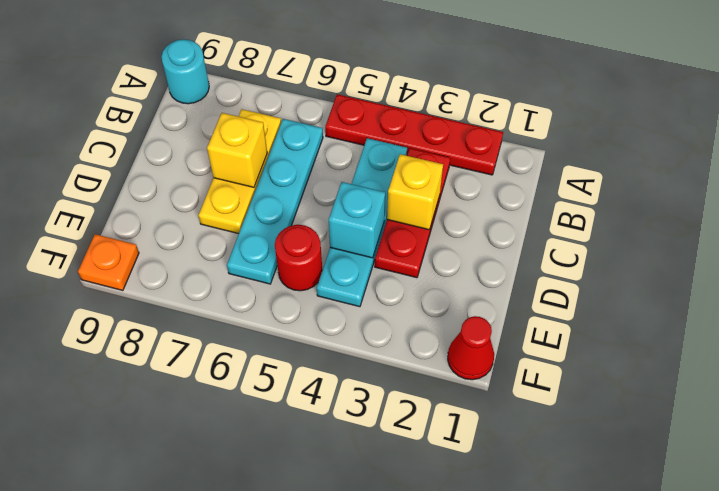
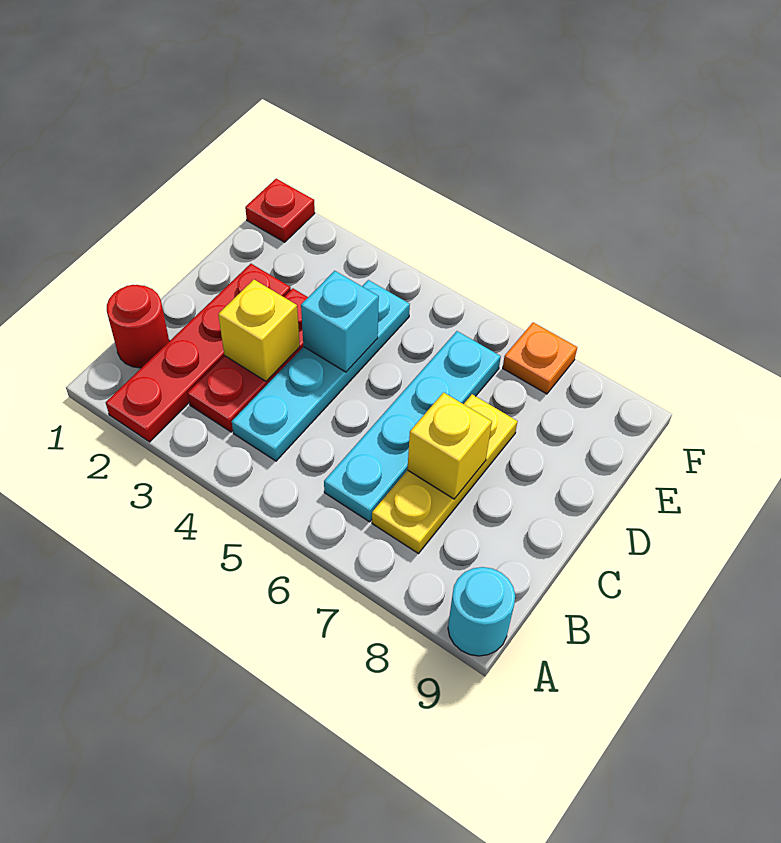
red 1x4 plate [325,94,503,175] -> red 1x4 plate turned to [106,264,291,442]
red 1x1 round brick [275,225,322,291] -> red 1x1 round brick moved to [107,285,169,368]
red 1x1 cone [448,316,494,380] -> red 1x1 plate [245,179,315,242]
orange 1x1 plate [78,234,139,291] -> orange 1x1 plate moved to [503,322,577,394]

